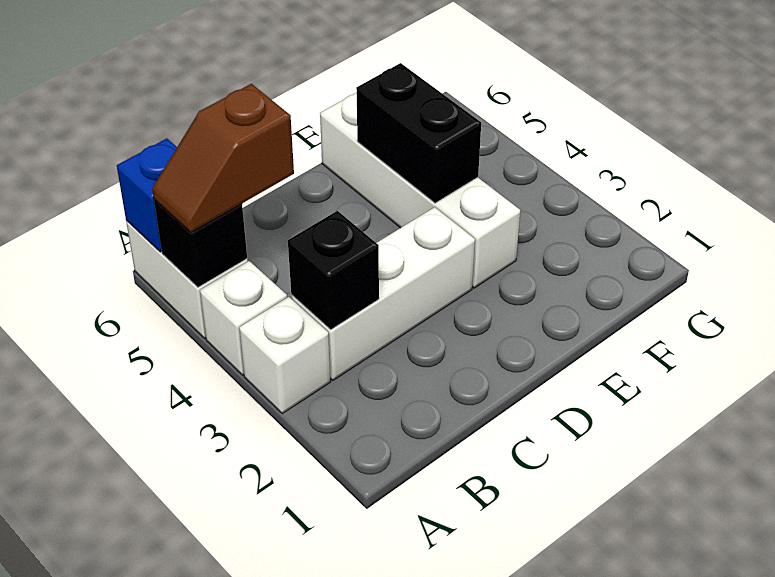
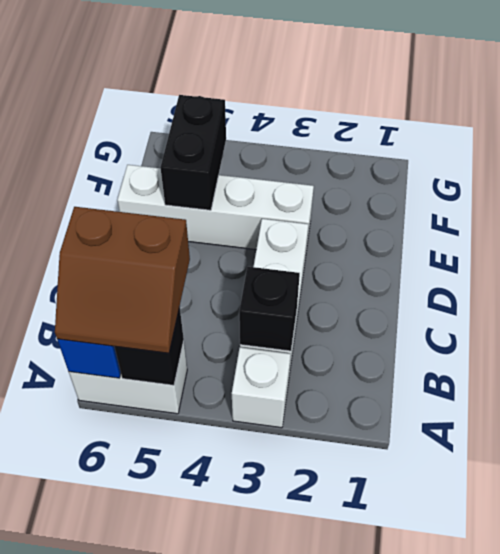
white 1x1 brick [200,261,287,375] -> none
brown 1x2 slope [152,84,294,233] -> brown 2x2 slope [55,207,190,353]
black 1x2 brick [356,63,481,203] -> black 1x2 brick turned to [160,95,226,210]

